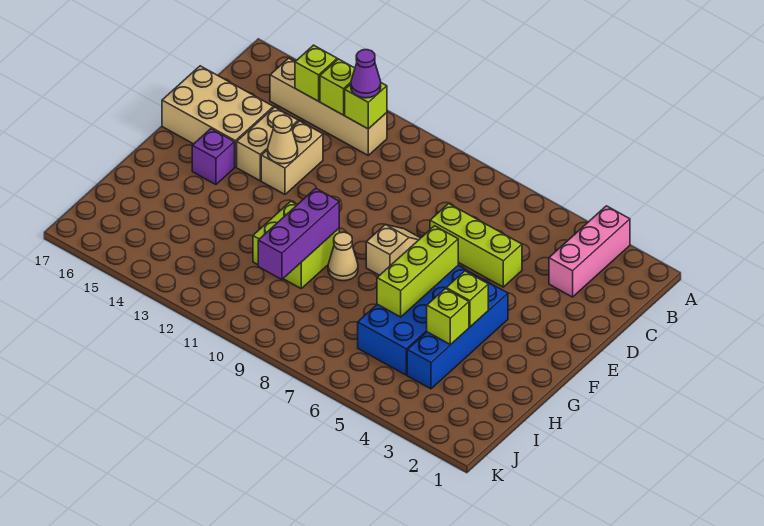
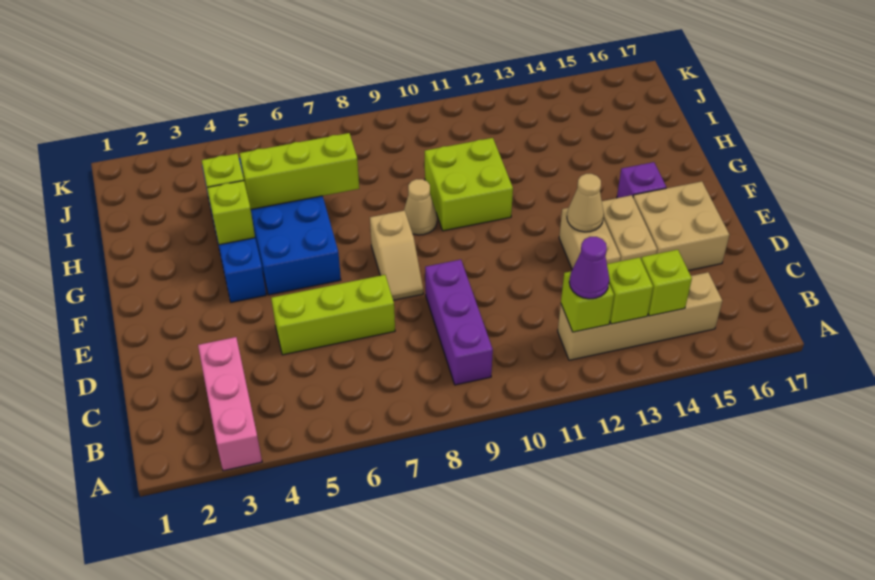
tan 2x3 brick [162,66,273,167] -> tan 2x2 brick [633,181,729,271]
lime 1x3 brick [377,226,458,317] -> lime 1x3 brick turned to [239,133,359,209]
purple 1x3 brick [258,188,339,279] -> purple 1x3 brick moved to [425,260,493,385]

